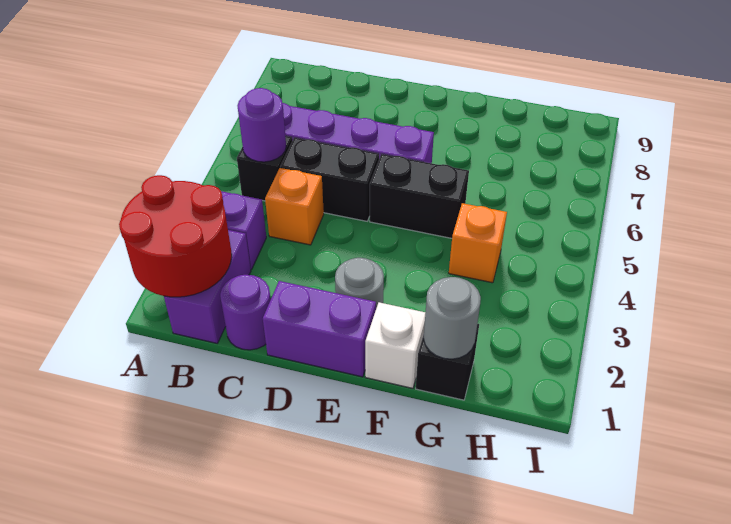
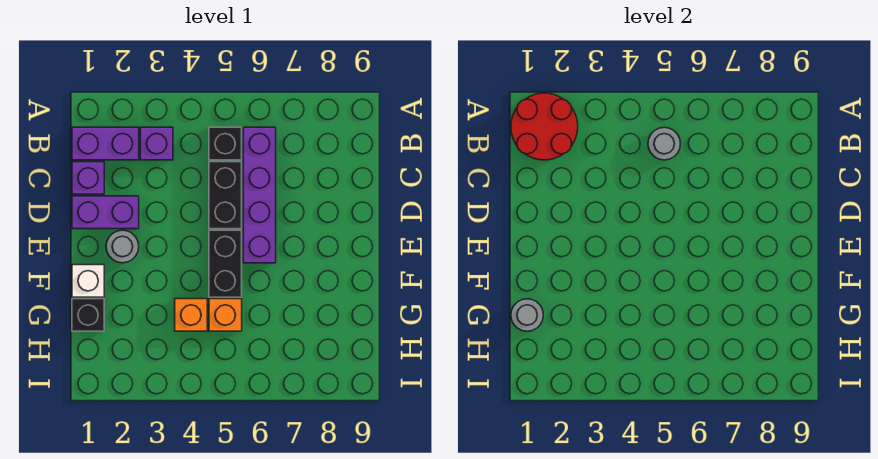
purple 1x1 round brick [237,88,286,162] -> grey 1x1 round brick [648,127,681,160]
purple 1x1 round brick [220,275,271,350] -> purple 1x1 brick [72,162,104,194]
orange 1x1 brick [265,168,324,245] -> orange 1x1 brick moved to [209,299,242,331]
purple 1x2 brick [263,281,376,377] -> purple 1x2 brick turned to [72,196,139,229]

